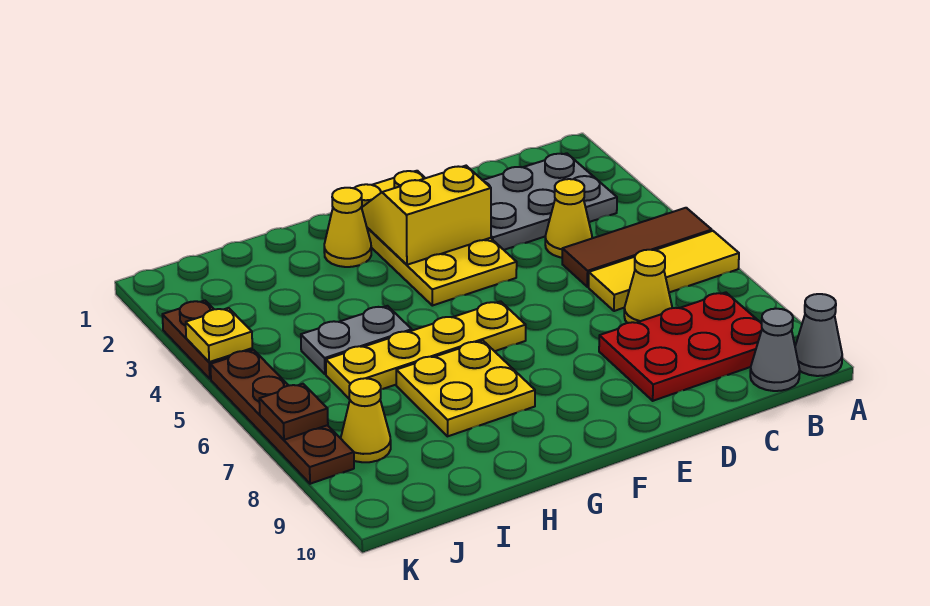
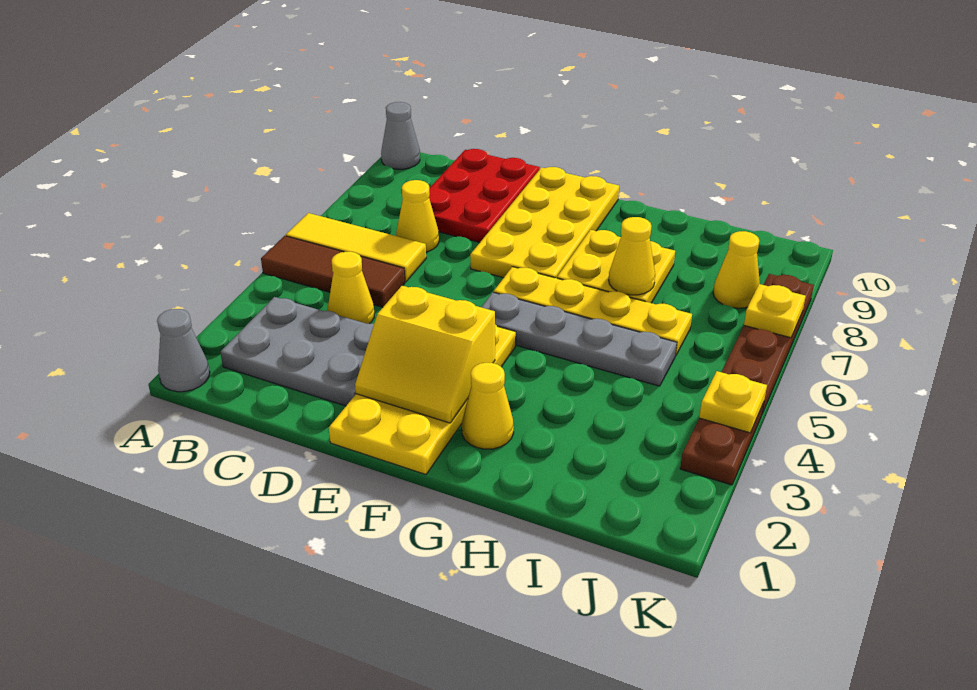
red 2x3 plate [599,292,762,401] -> red 2x3 plate turned to [429,149,540,242]
grey 1x1 cone [750,309,800,391] -> grey 1x1 cone moved to [157,309,210,392]
none -> yellow 2x4 plate [470,167,619,278]
grey 1x2 plate [301,306,412,374] -> grey 1x4 plate [482,292,677,386]
none -> yellow 1x1 cone [609,217,655,295]
brown 1x1 plate [259,384,328,440] -> yellow 1x1 plate [744,284,806,338]

